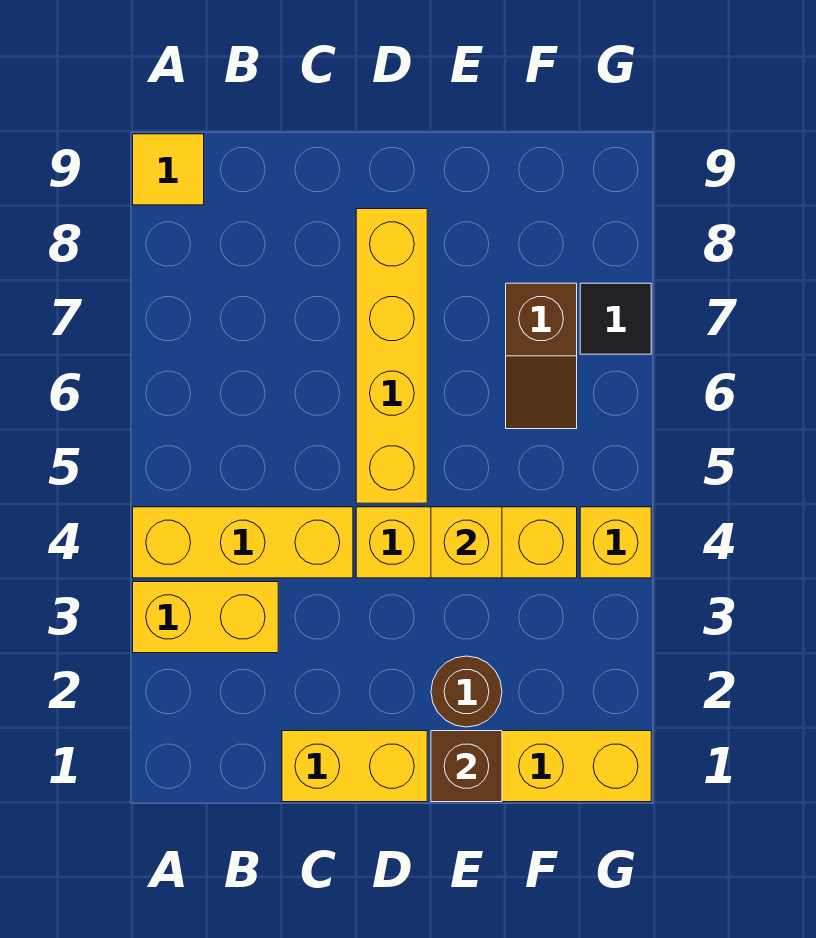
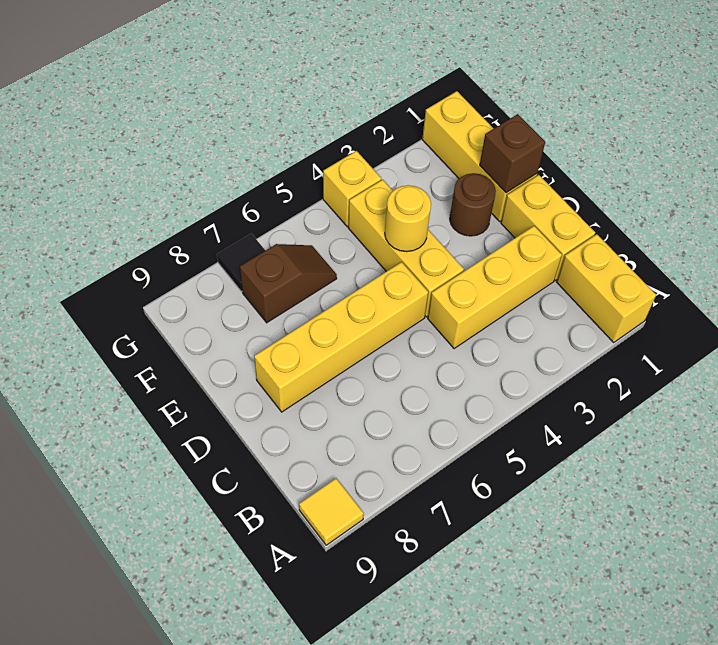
yellow 1x2 brick [133,582,278,653] -> yellow 1x2 brick moved to [557,234,656,343]
yellow 1x3 brick [133,507,353,578] -> yellow 1x3 brick turned to [428,226,562,349]
yellow 1x1 brick [431,507,502,578] -> yellow 1x1 round brick [385,185,431,252]

